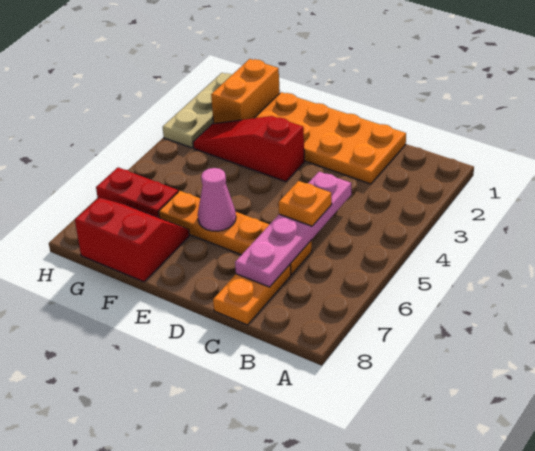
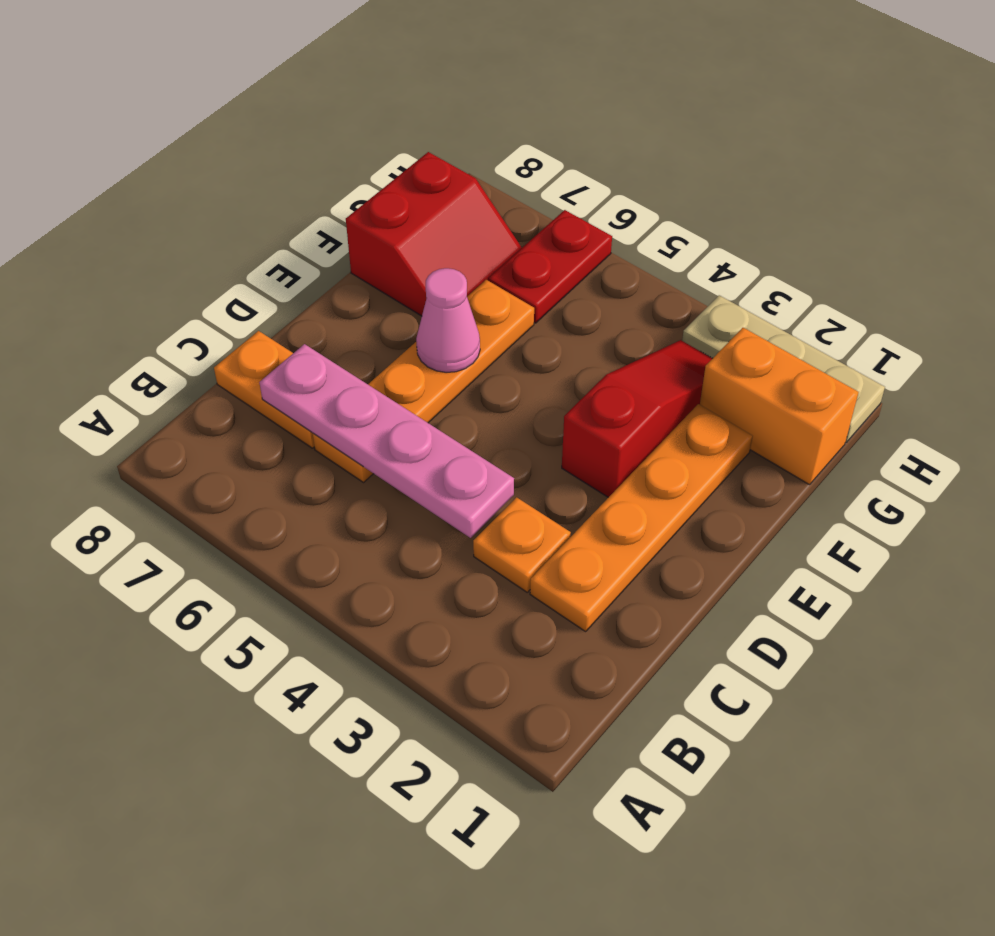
orange 2x4 plate [255,92,406,184] -> orange 1x4 plate [530,404,753,632]
orange 1x1 plate [278,181,332,226] -> orange 1x1 plate moved to [473,497,571,592]

